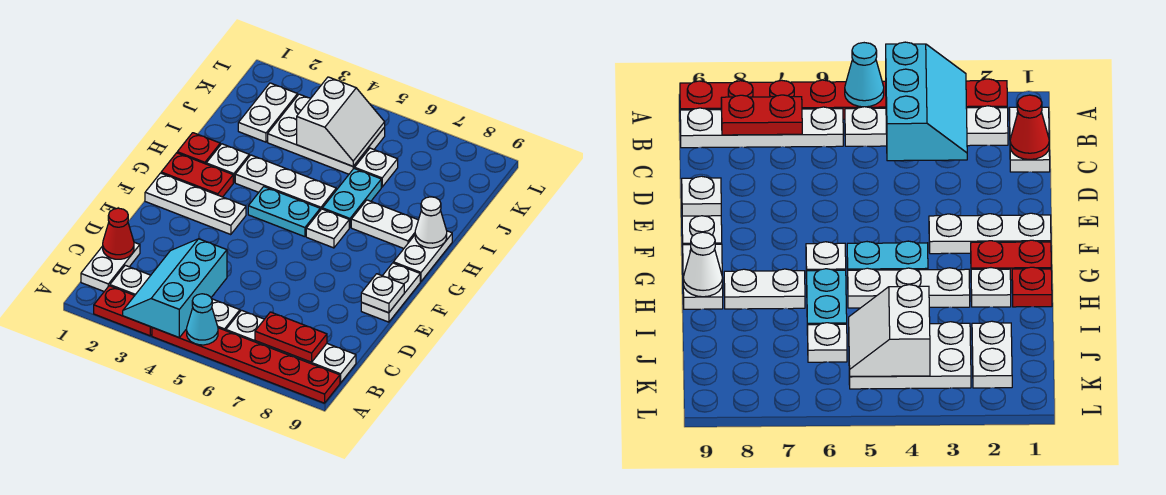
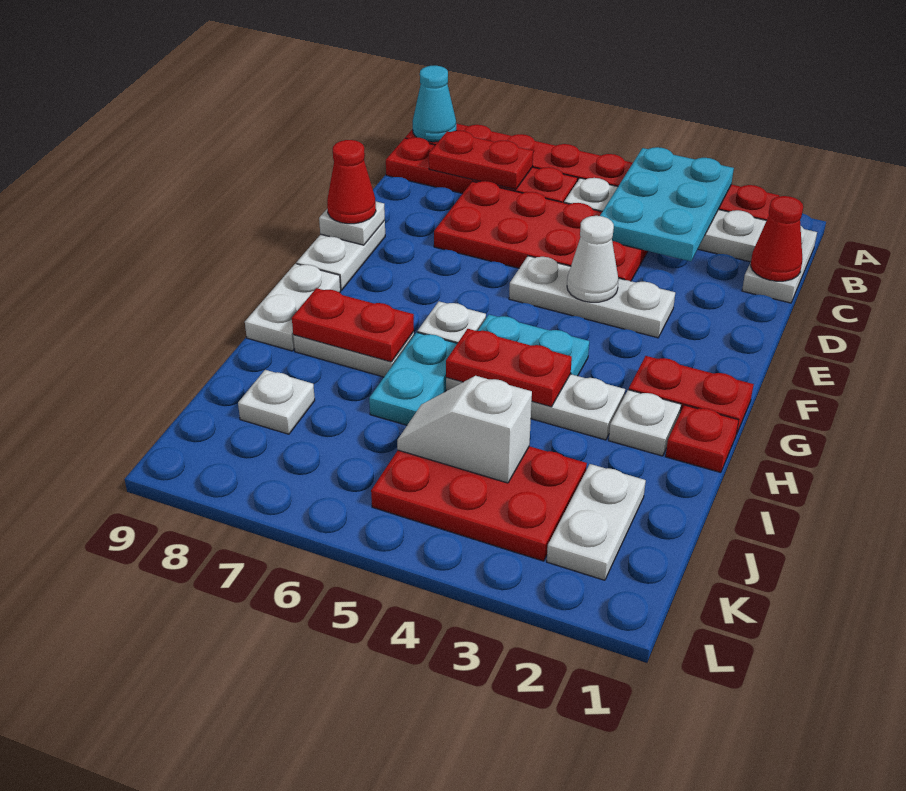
cyan 2x3 slope [123,239,227,337] -> cyan 2x3 plate [600,147,734,261]
cyan 1x1 cone [187,294,218,345] -> cyan 1x1 cone moved to [413,65,456,142]
white 1x4 plate [226,310,356,383] -> red 1x4 plate [386,137,578,203]
none -> red 2x4 plate [434,181,648,281]
none -> red 1x1 cone [327,140,376,224]
white 1x3 plate [145,173,246,235] -> white 1x3 plate moved to [509,256,675,338]
none -> red 1x2 plate [446,329,572,407]
none -> red 1x2 plate [292,288,414,362]
white 1x1 cone [415,197,447,248] -> white 1x1 cone moved to [567,216,619,302]
white 2x3 plate [268,94,385,174] -> red 2x3 plate [371,446,587,561]
white 2x2 slope [297,77,385,166] -> white 1x2 slope [397,376,532,483]
white 1x1 plate [355,148,398,187] -> white 1x1 plate moved to [238,370,315,434]

